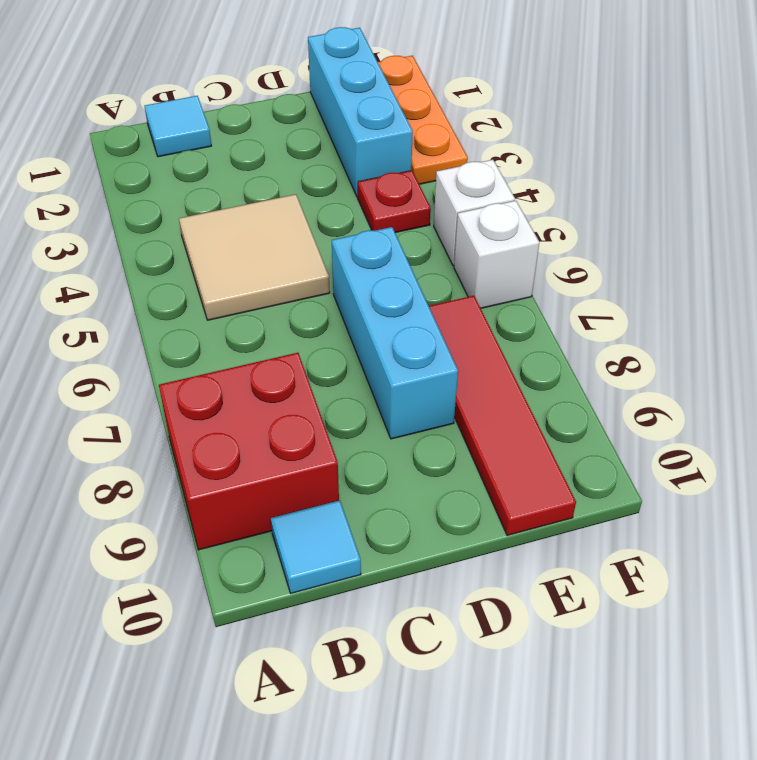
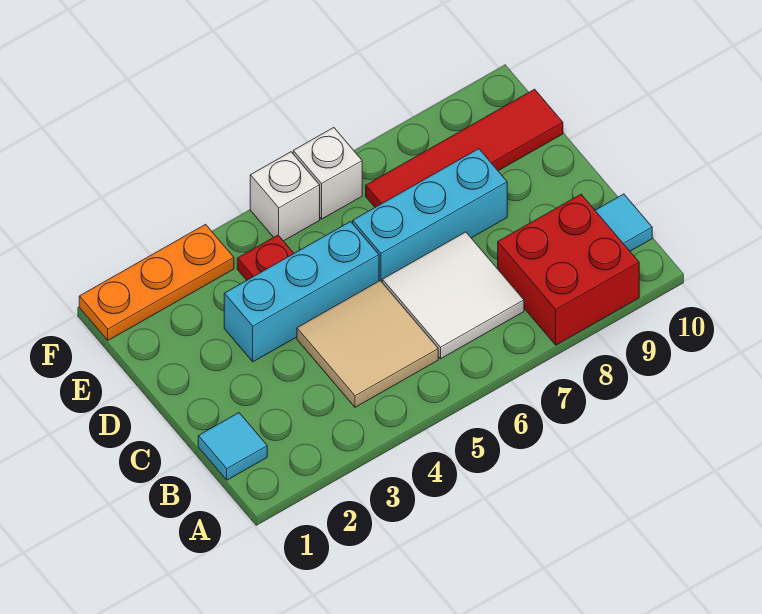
none -> white 2x2 tile [382,232,524,359]
cyan 1x3 brick [308,27,413,197] -> cyan 1x3 brick moved to [224,222,379,362]

